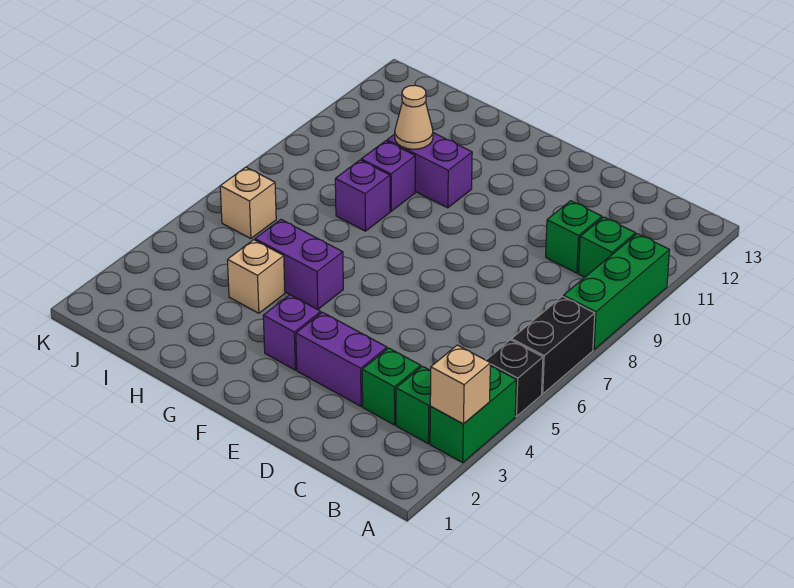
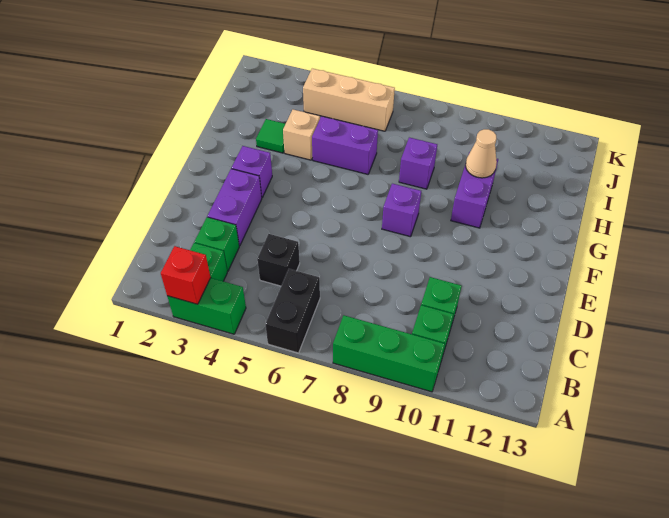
tan 1x1 brick [430,345,490,424] -> red 1x1 brick [161,246,211,304]
black 1x1 brick [486,340,543,417] -> black 1x1 brick moved to [257,234,300,286]
black 1x2 brick [511,296,595,394] -> black 1x2 brick turned to [265,269,320,353]
purple 1x2 brick [255,220,343,310] -> purple 1x2 brick turned to [312,116,378,174]
none -> green 1x1 tile [256,119,285,153]
purple 1x1 brick [361,141,415,211] -> purple 1x1 brick moved to [382,184,421,237]
tan 1x1 brick [220,167,276,239] -> tan 1x3 brick [303,69,395,131]

